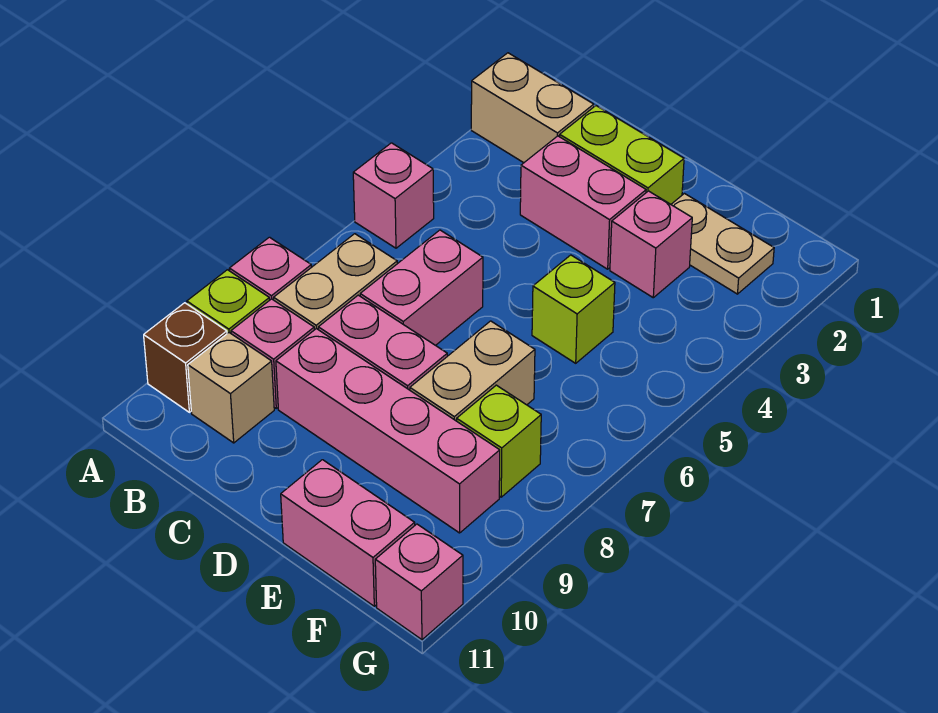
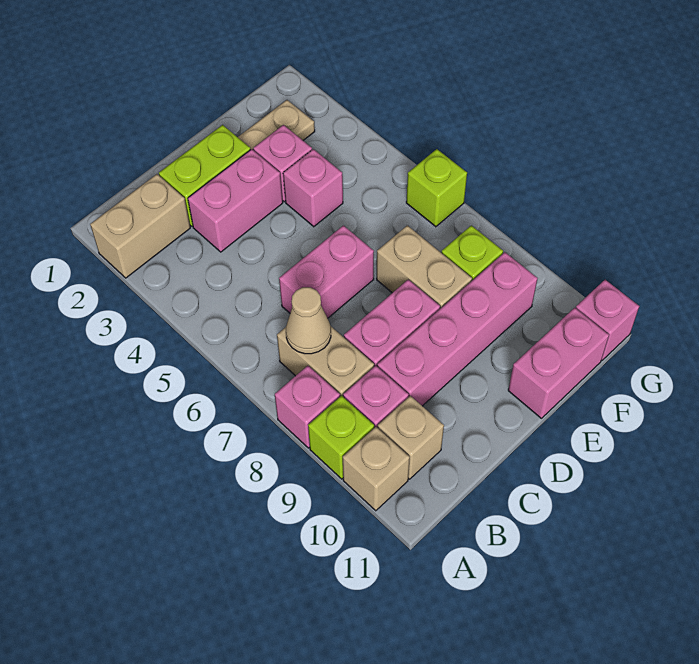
pink 1x1 brick [353,143,434,248] -> pink 1x1 brick moved to [283,149,343,227]
brown 1x1 brick [144,303,227,412] -> tan 1x1 brick [343,427,410,511]
none -> tan 1x1 cone [286,287,331,354]
pink 1x2 brick [360,230,483,345] -> pink 1x2 brick turned to [279,225,374,318]
lime 1x1 brick [532,255,615,363] -> lime 1x1 brick moved to [406,149,467,227]

